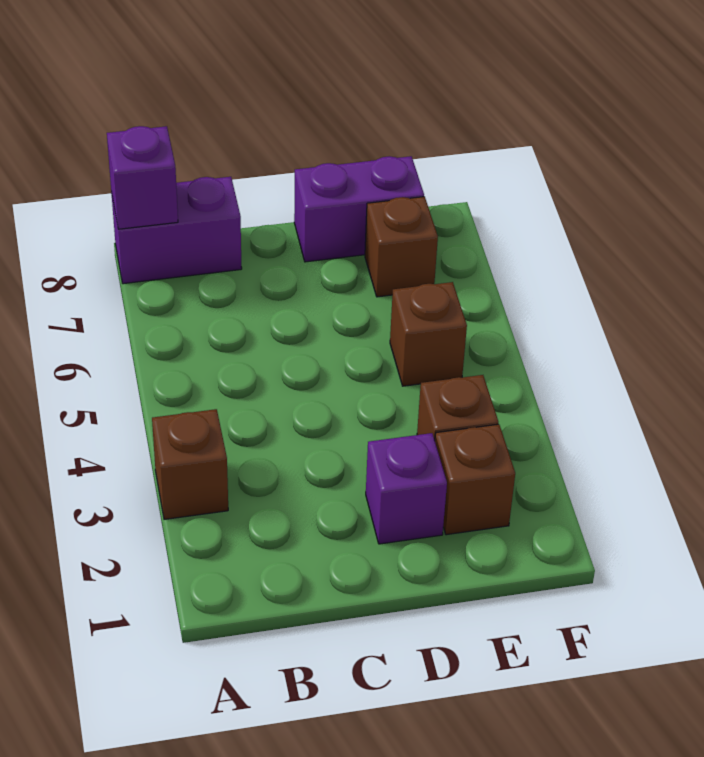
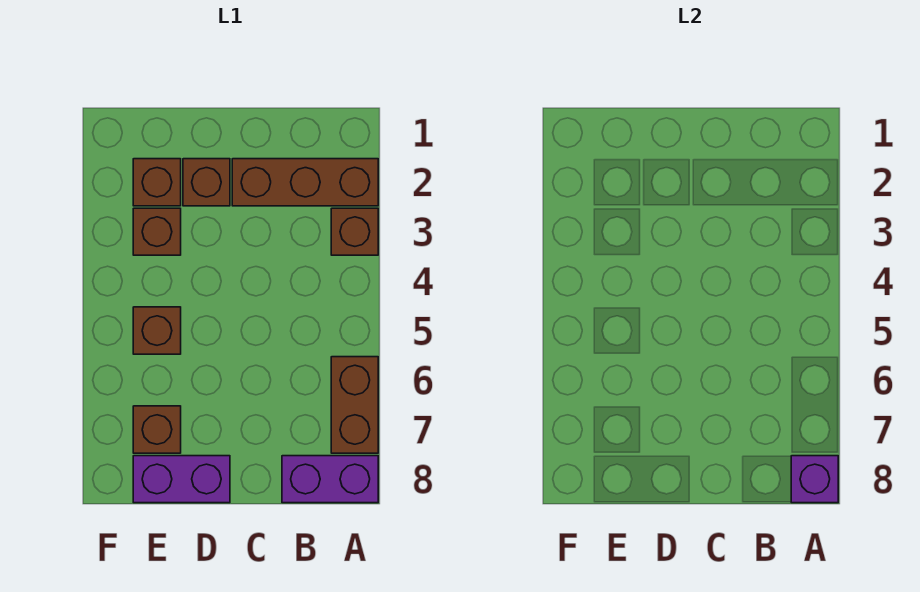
none -> brown 1x3 brick [232,159,378,206]
none -> brown 1x2 brick [331,357,378,453]
purple 1x1 brick [366,433,447,544] -> brown 1x1 brick [183,159,230,206]

